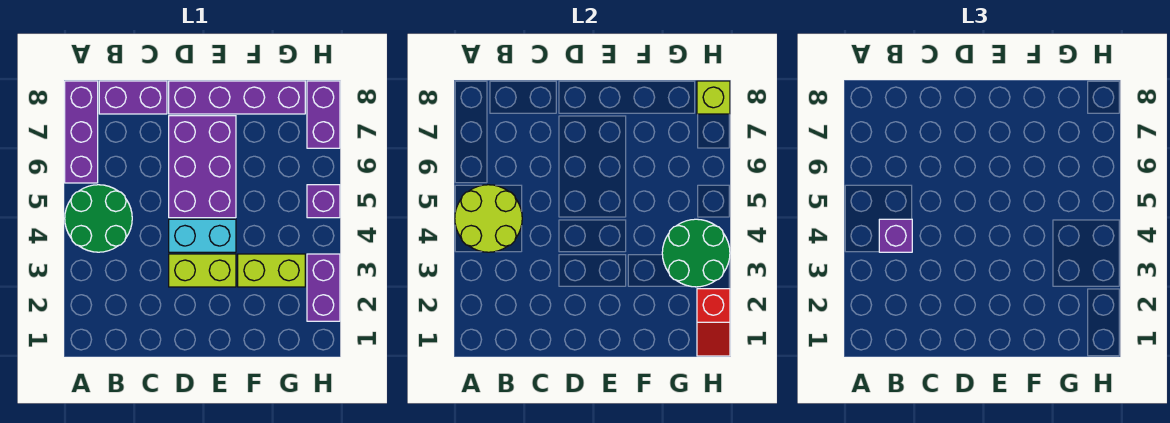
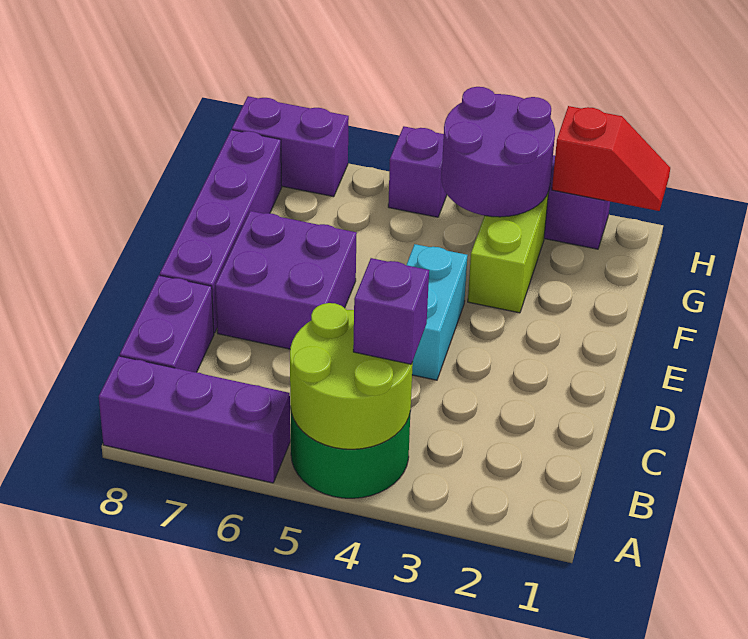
lime 1x2 brick [169,254,236,287] -> none
purple 2x3 brick [169,116,236,218] -> purple 2x2 brick [215,211,357,349]
green 2x2 round brick [662,219,730,287] -> purple 2x2 round brick [442,87,555,217]
lime 1x1 brick [697,81,730,114] -> none

